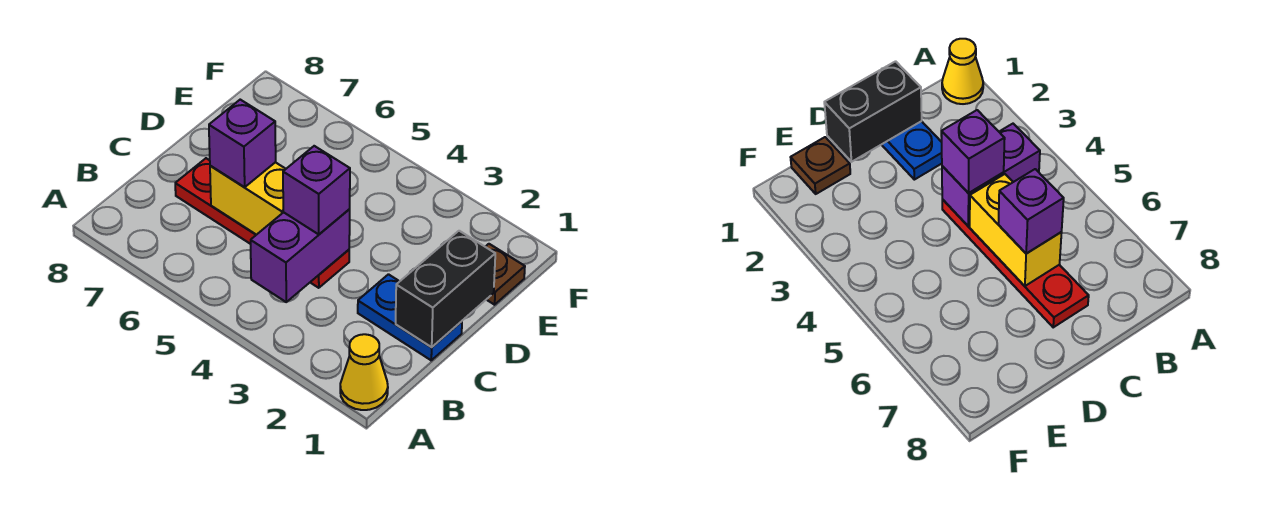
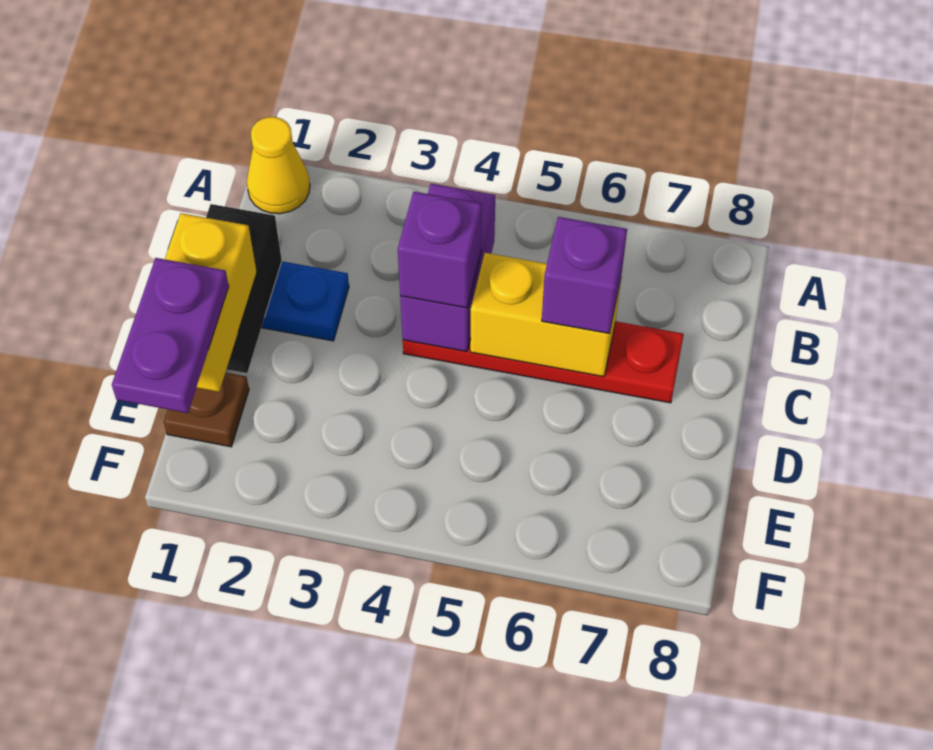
none -> yellow 1x2 brick [165,213,257,392]
none -> purple 1x2 plate [112,258,229,413]

